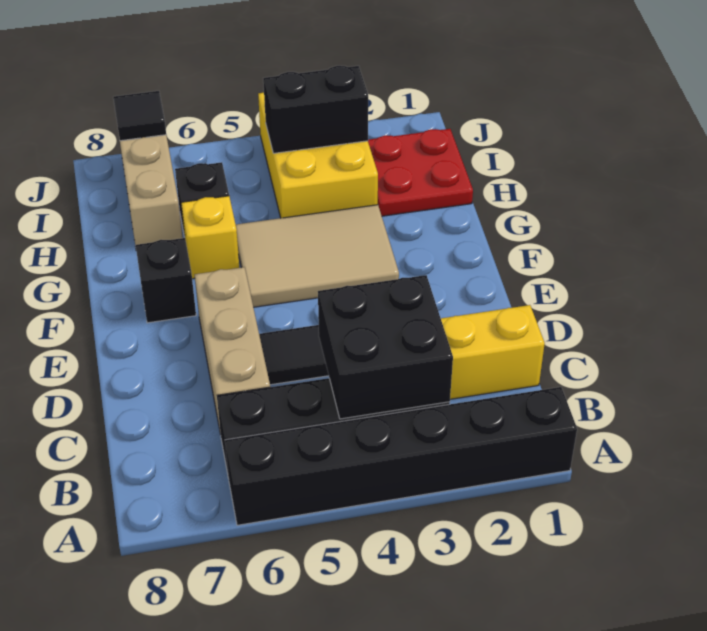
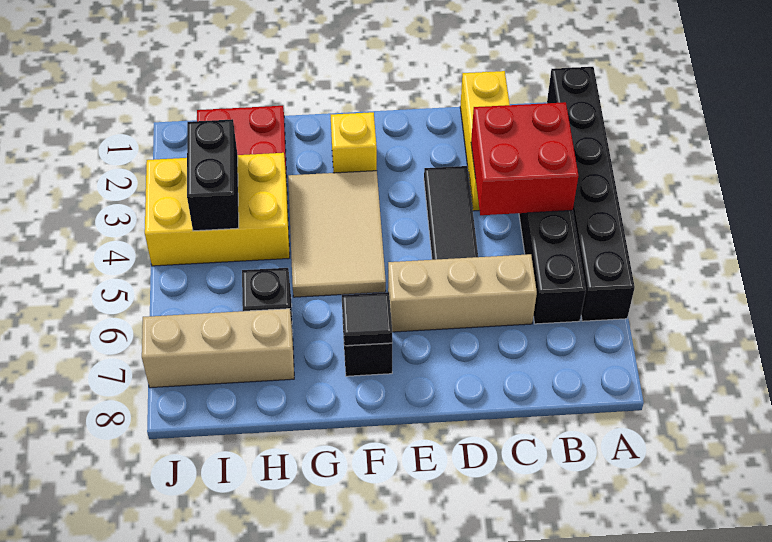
black 2x2 brick [318,275,453,419] -> red 2x2 brick [471,102,578,215]
yellow 1x1 brick [181,196,239,279] -> yellow 1x1 brick moved to [331,112,377,173]
black 1x1 tile [113,91,166,141] -> black 1x1 tile moved to [342,292,392,346]

